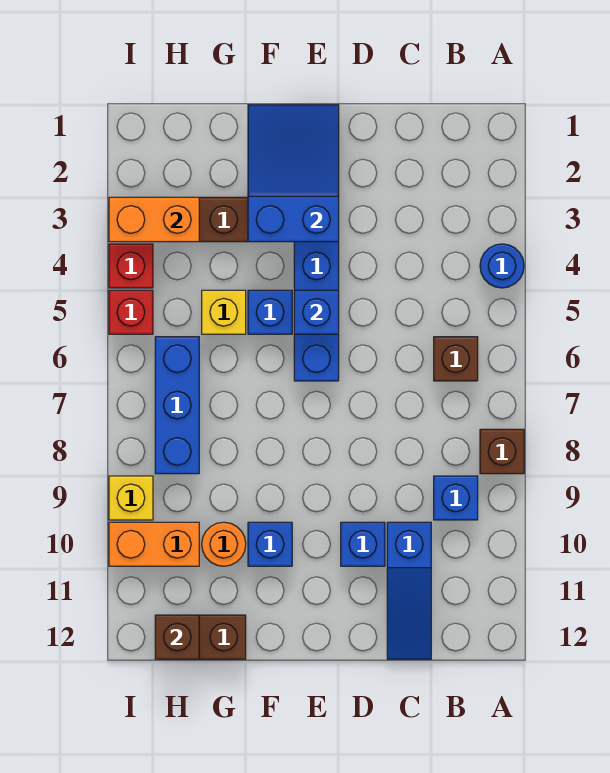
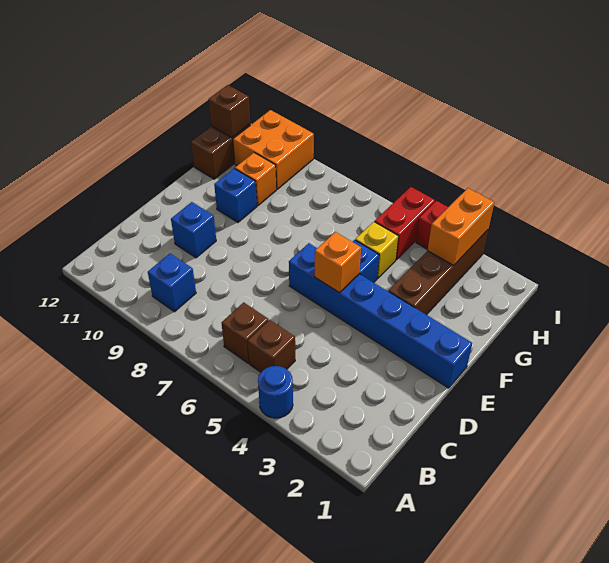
brown 1x1 brick [480,429,524,474] -> brown 1x1 brick moved to [248,320,295,372]
blue 1x3 slope [387,522,431,659] -> none
blue 2x3 slope [248,105,339,242] -> none
blue 1x1 brick [294,290,339,334] -> orange 1x1 brick [315,232,361,293]
orange 1x1 round brick [202,522,246,566] -> orange 1x1 brick [235,153,276,206]
blue 1x3 brick [155,337,199,474] -> none
orange 1x2 brick [109,522,199,566] -> orange 2x2 brick [233,110,314,189]
red 1x1 brick [109,290,153,334] -> red 1x2 brick [375,187,435,260]
yellow 1x1 brick [109,476,153,520] -> none

